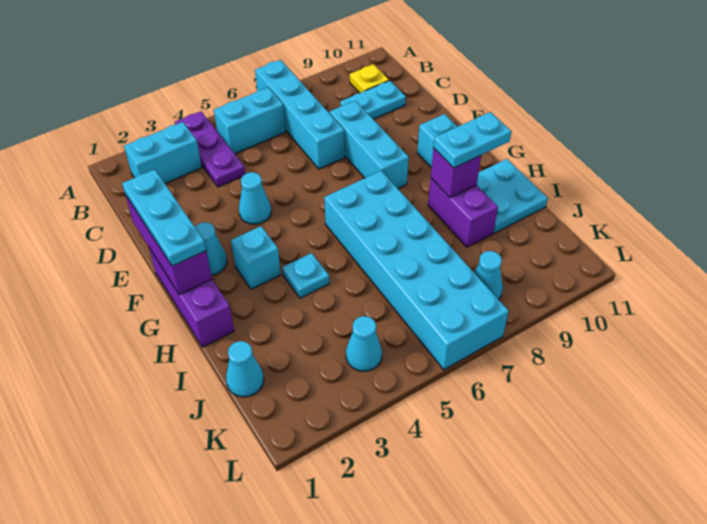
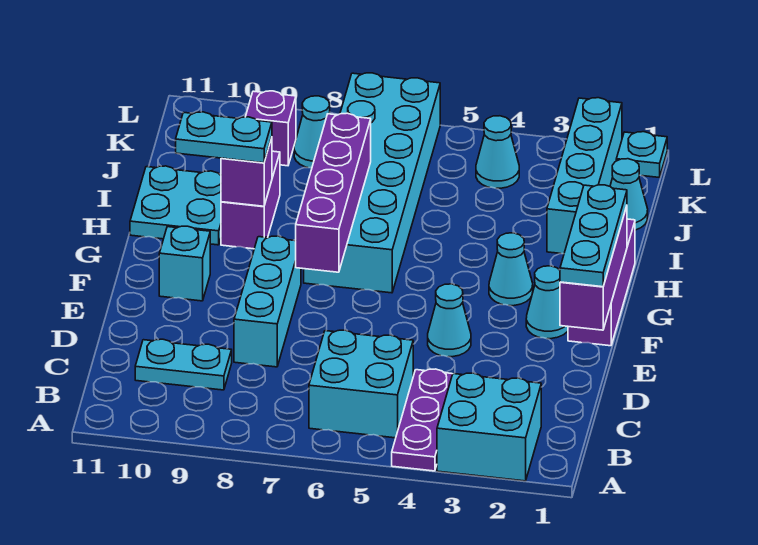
cyan 1x4 brick [255,60,345,169] -> cyan 1x4 brick moved to [547,98,622,254]
cyan 1x2 brick [124,122,202,183] -> cyan 2x2 brick [437,373,541,481]
cyan 1x2 brick [214,88,286,154] -> cyan 2x2 brick [309,330,413,438]
yellow 1x1 plate [350,64,389,93] -> none
none -> purple 1x4 brick [296,113,371,272]
cyan 1x1 brick [231,226,281,289] -> cyan 1x1 cone [489,233,533,306]
cyan 1x1 plate [282,253,329,298] -> cyan 1x1 plate moved to [616,132,667,177]
none -> purple 1x1 brick [246,91,296,166]

